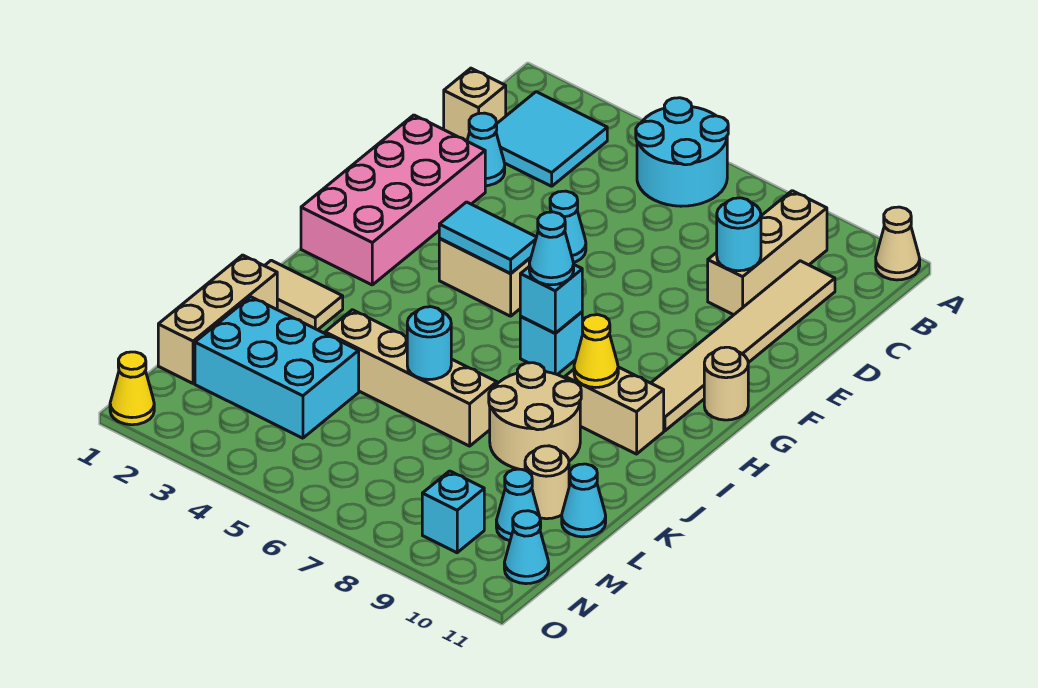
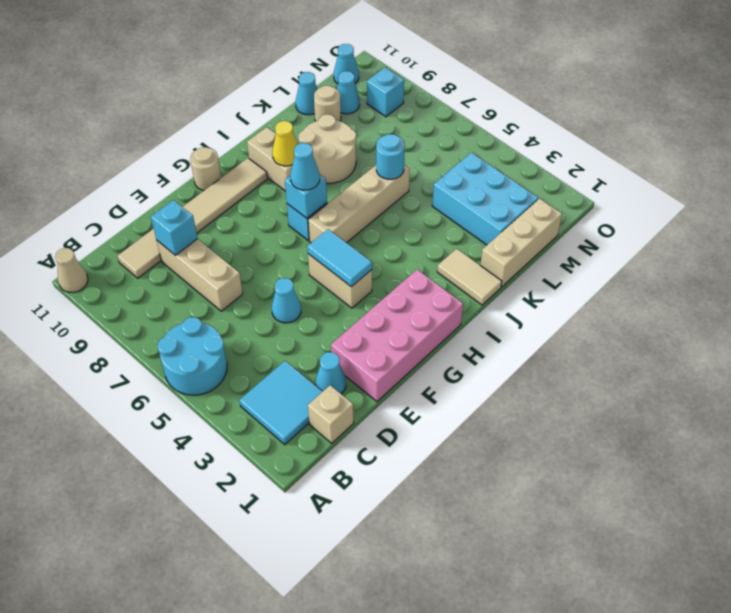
tan 1x3 brick [708,191,827,315] -> tan 1x3 brick turned to [157,239,243,311]
cyan 1x1 round brick [717,198,761,271] -> cyan 1x1 brick [151,200,198,255]
tan 1x4 brick [325,310,497,446] -> tan 1x4 brick turned to [308,165,410,243]
yellow 1x1 cone [110,352,154,425] -> none

